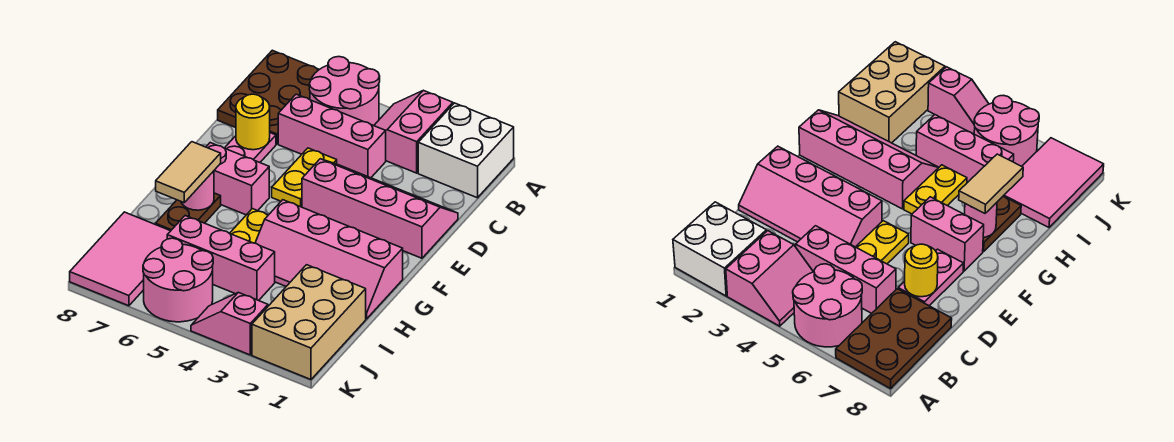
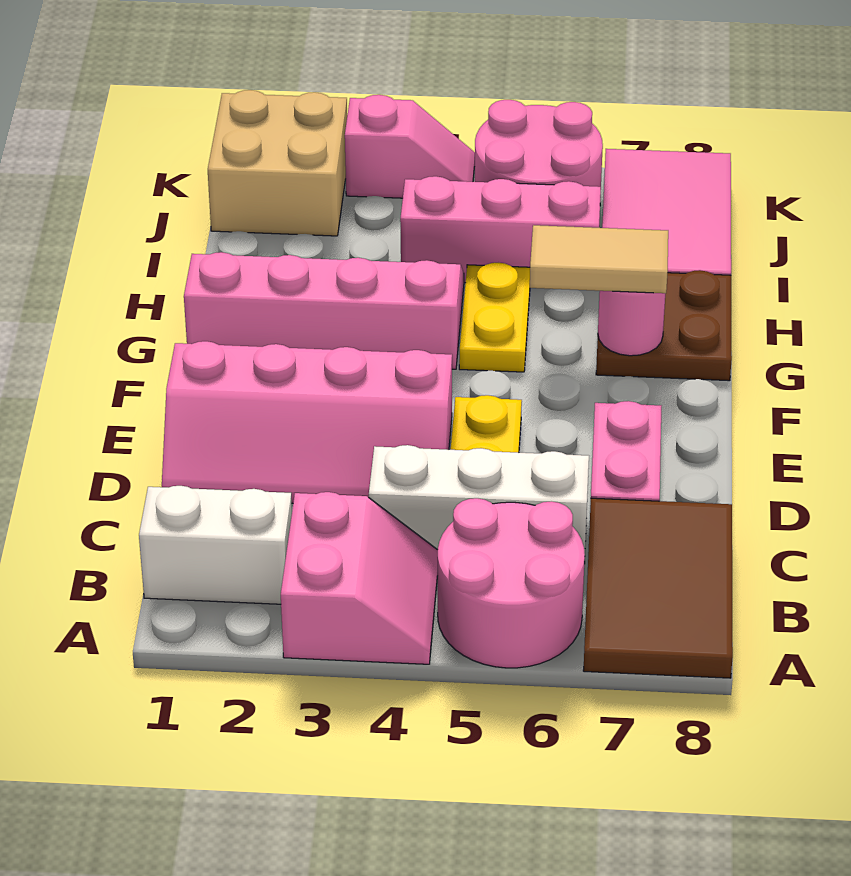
white 2x2 brick [418,103,514,198] -> white 1x2 brick [139,486,292,604]
brown 2x3 plate [218,50,319,144] -> brown 2x3 tile [583,498,733,678]
pink 1x3 brick [278,94,386,178] -> white 1x3 brick [369,445,589,564]
yellow 1x1 round brick [236,94,270,150] -> none
pink 1x2 brick [206,143,269,215] -> none
brown 1x2 plate [156,193,221,231] -> brown 2x2 plate [596,270,732,381]
tan 1x2 tile [156,142,221,203] -> tan 1x2 tile turned to [530,225,668,293]
tan 2x3 brick [252,265,366,380] -> tan 2x2 brick [208,90,347,236]

